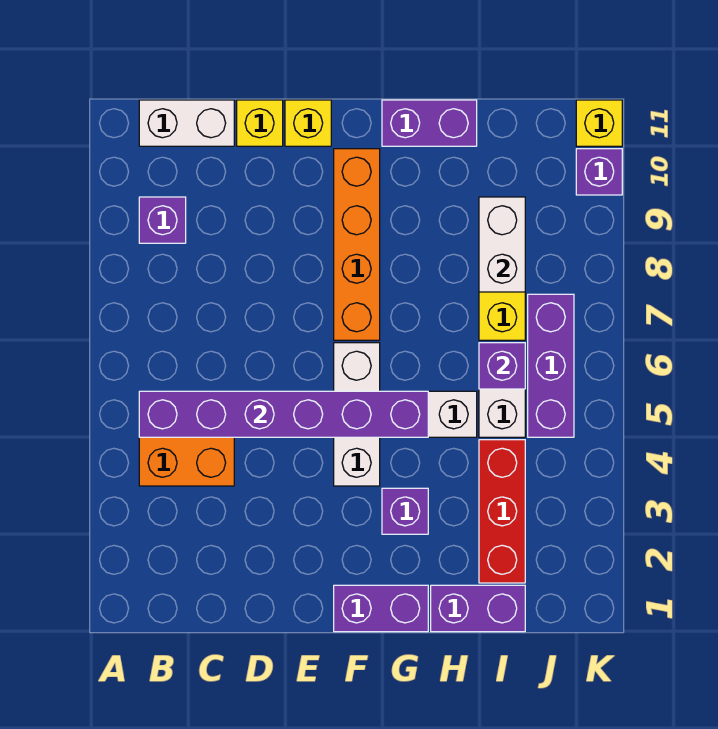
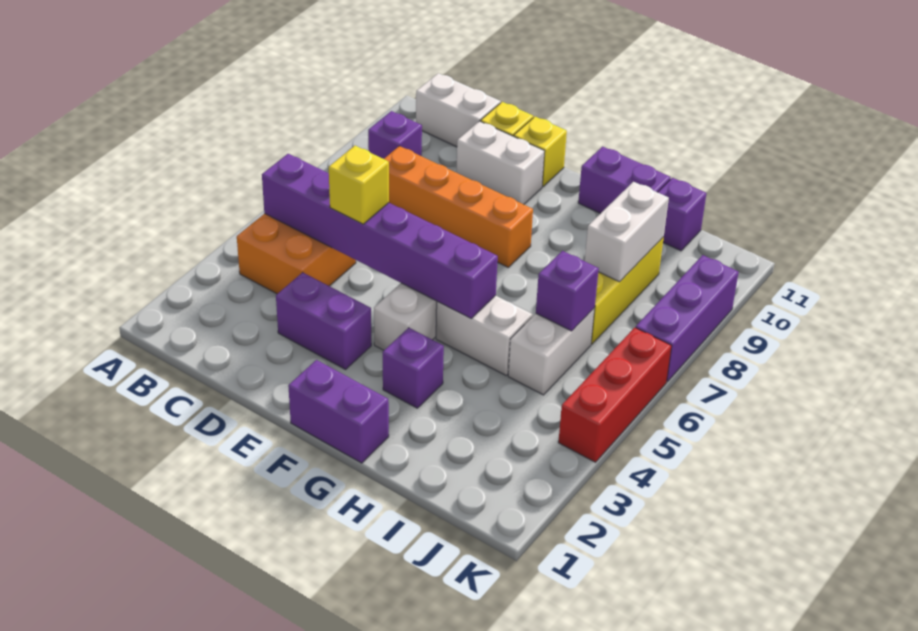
none -> white 1x2 brick [456,121,545,204]
orange 1x4 brick [334,149,380,340] -> orange 1x4 brick turned to [384,146,533,267]
purple 1x2 brick [431,585,525,632] -> purple 1x2 brick moved to [276,272,371,369]
red 1x3 brick [479,440,525,583] -> red 1x3 brick moved to [558,328,672,462]
purple 1x3 brick [528,294,574,437] -> purple 1x3 brick moved to [636,255,739,382]
purple 1x1 brick [576,149,622,195] -> purple 1x1 brick moved to [658,178,706,251]
yellow 1x1 brick [576,100,622,146] -> yellow 1x1 brick moved to [329,146,389,224]

